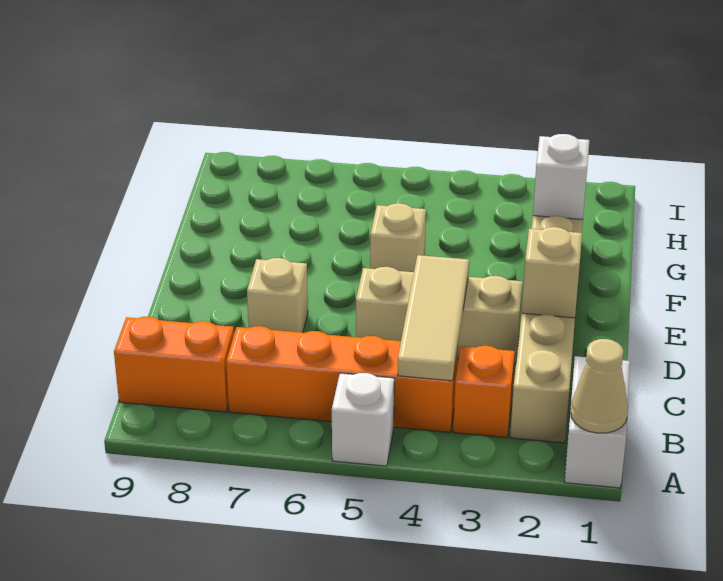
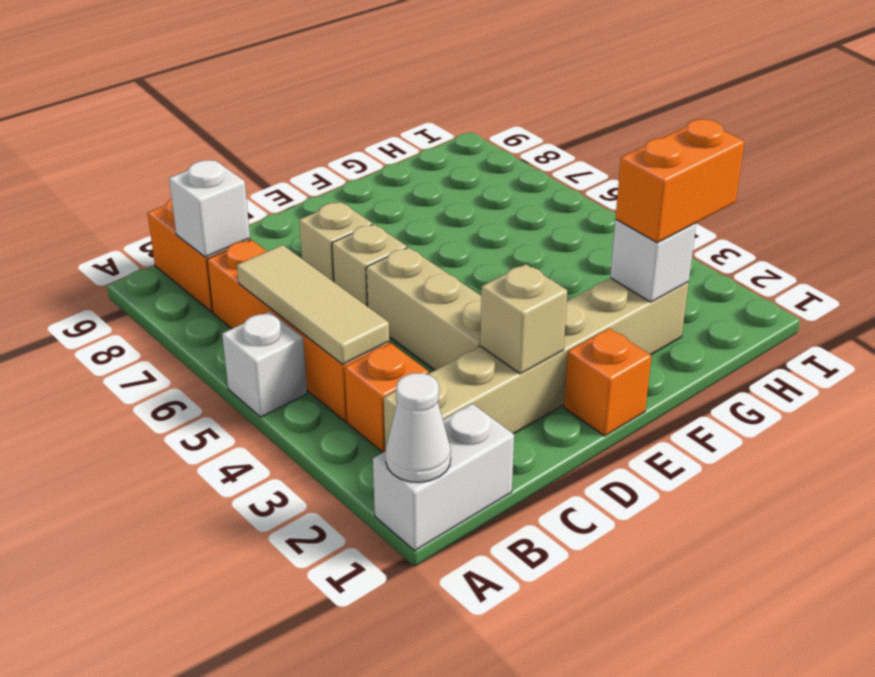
tan 1x1 cone [571,339,628,433] -> white 1x1 cone [386,373,451,482]
tan 1x3 tile [398,255,469,381] -> tan 1x3 tile turned to [237,245,389,364]
none -> white 1x1 brick [169,160,250,257]
none -> orange 1x1 brick [564,329,651,436]
tan 1x1 brick [370,203,426,272] -> tan 1x1 brick moved to [332,224,407,307]
none -> orange 1x2 brick [615,119,745,243]

